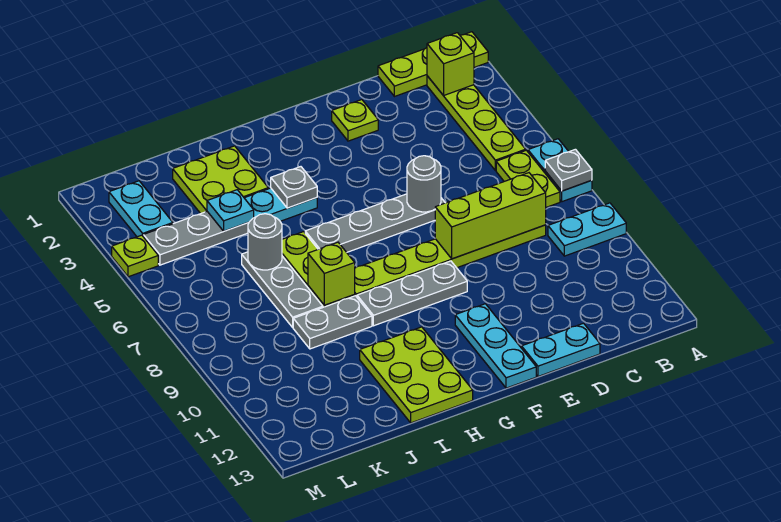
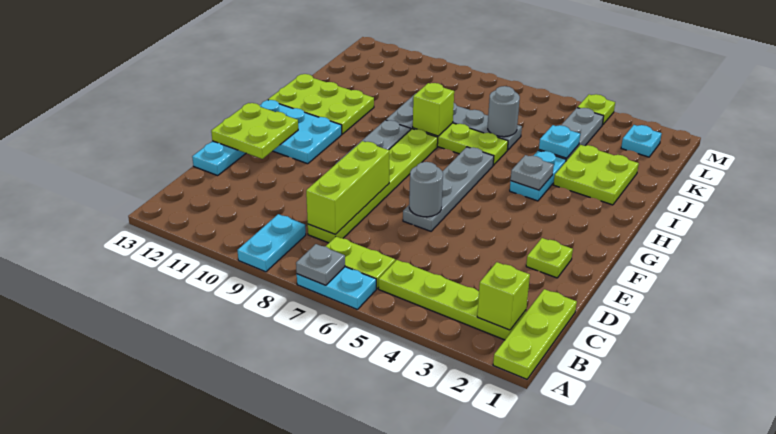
none -> lime 2x2 plate [211,103,298,159]
cyan 1x3 plate [455,304,536,388] -> cyan 2x3 plate [260,100,342,164]
cyan 1x2 plate [109,181,173,237] -> cyan 1x1 plate [621,125,662,157]

